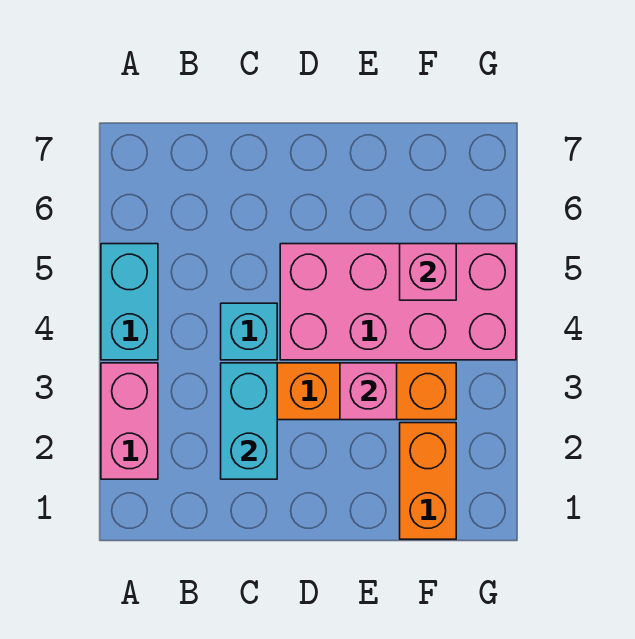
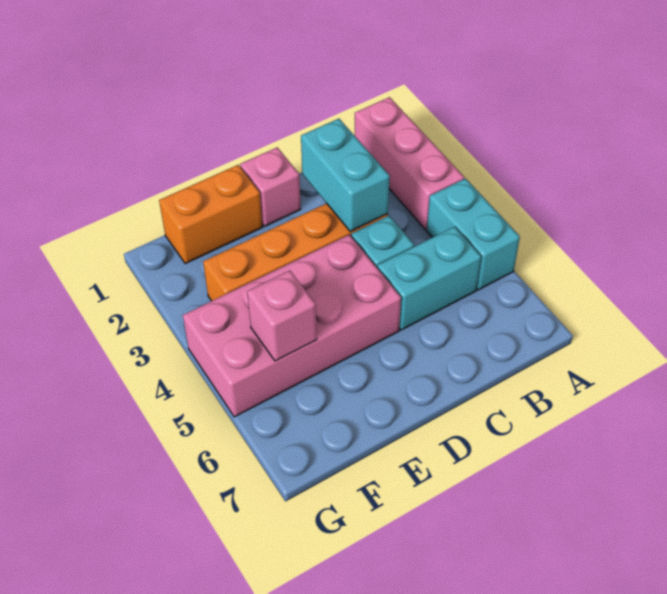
pink 1x2 brick [101,363,158,479] -> pink 1x3 brick [355,97,464,230]
none -> cyan 1x2 brick [377,227,481,330]
pink 1x1 brick [340,363,397,420] -> pink 1x1 brick moved to [240,147,301,227]
orange 1x2 brick [400,423,456,539] -> orange 1x2 brick turned to [159,165,262,264]

